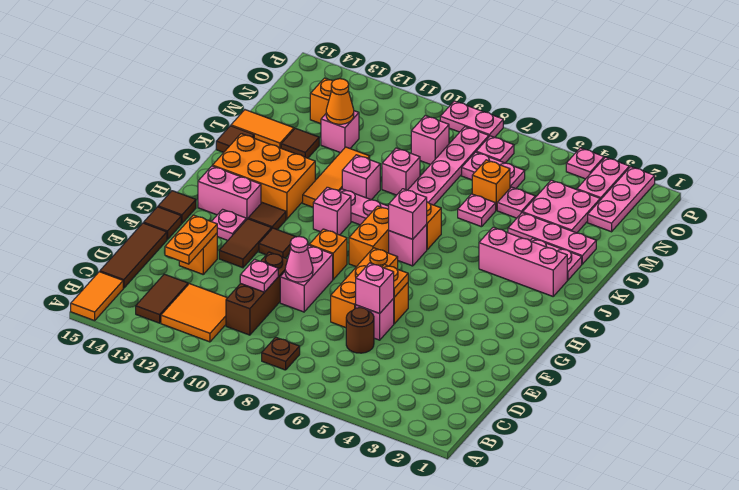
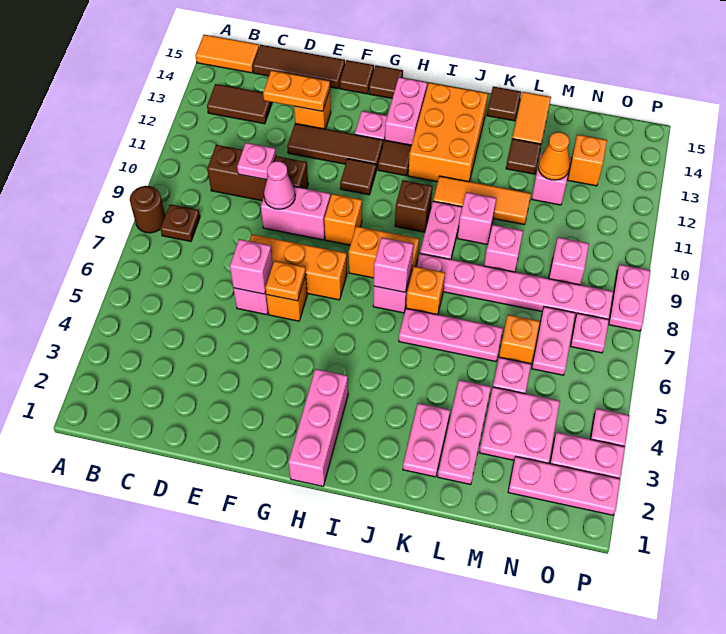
orange 2x2 tile [161,284,227,342] -> none
brown 1x1 round brick [346,308,374,353] -> brown 1x1 round brick moved to [130,186,165,233]
brown 1x2 tile [219,219,272,268] -> brown 1x3 tile [287,123,383,170]
pink 1x1 brick [313,187,351,235] -> brown 1x1 brick [395,180,432,232]
pink 1x3 brick [479,227,567,296] -> pink 1x3 brick moved to [289,369,348,486]
pink 1x1 plate [458,194,496,227] -> pink 1x3 plate [399,308,503,361]

